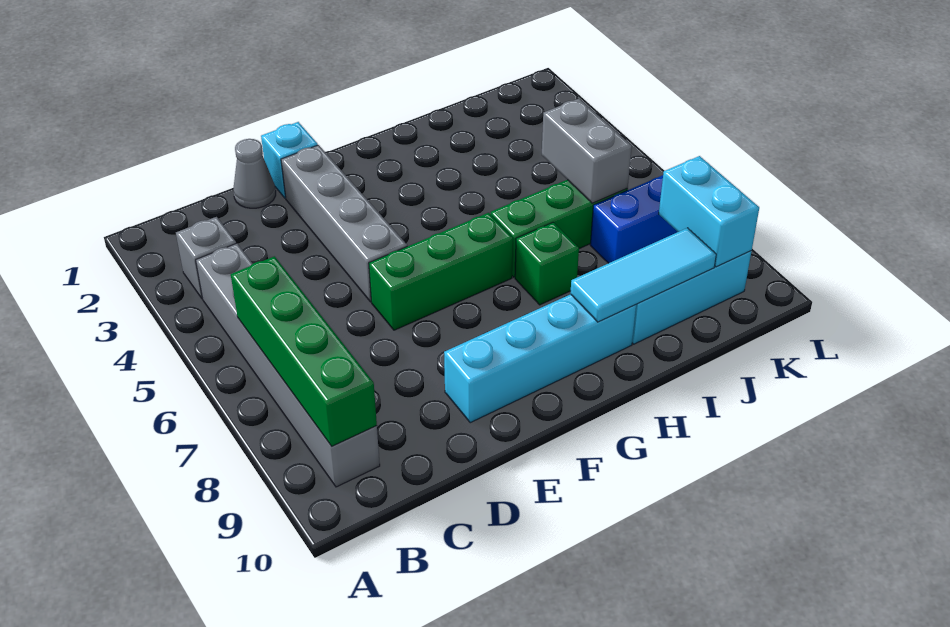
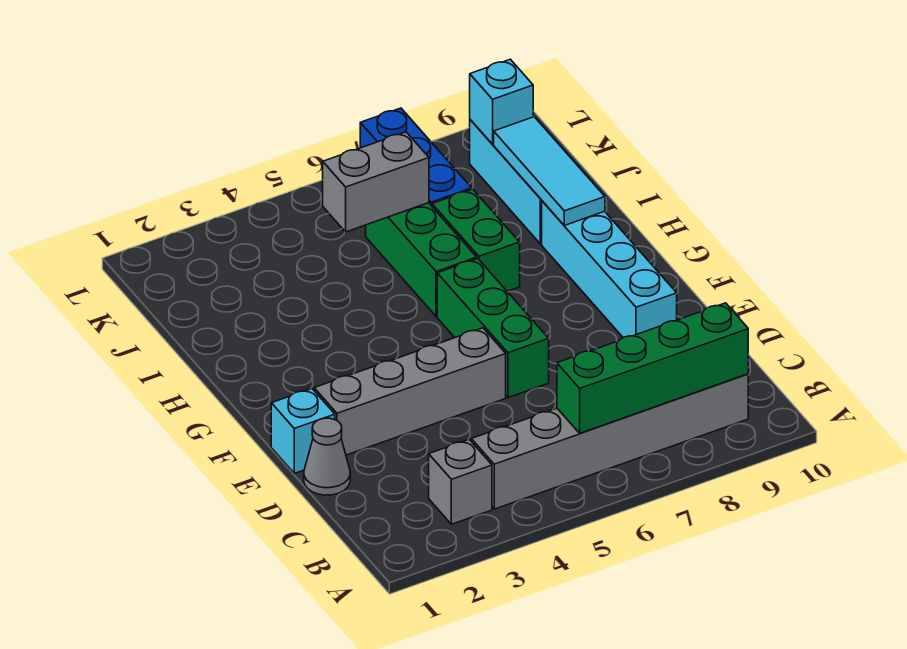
green 1x1 brick [515,222,579,305] -> green 1x2 brick [432,189,520,291]
cyan 1x2 brick [659,156,759,267] -> cyan 1x1 brick [470,59,533,144]

